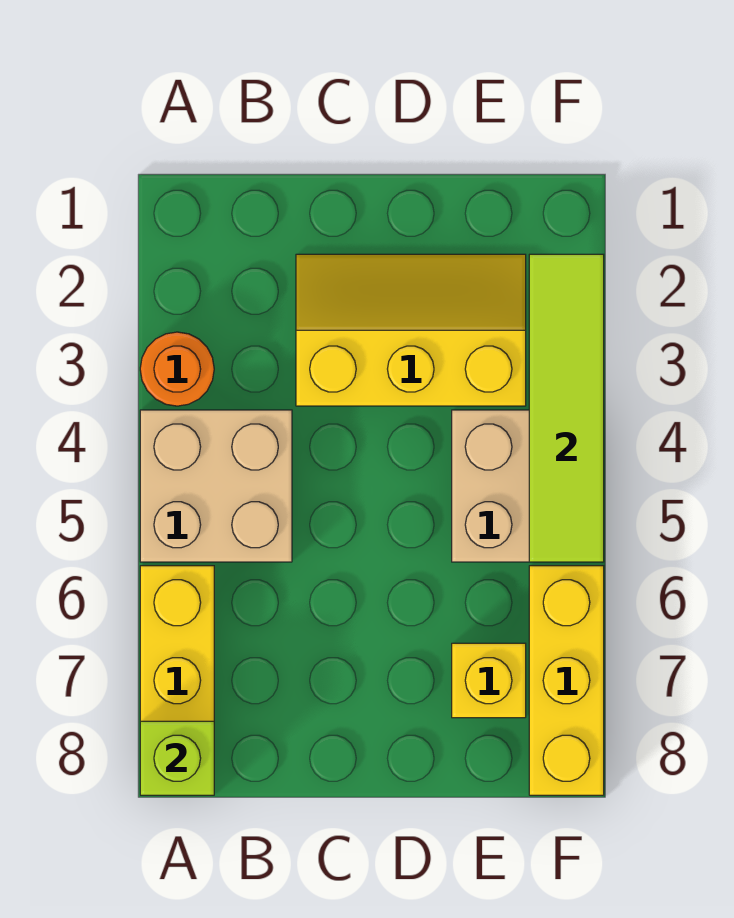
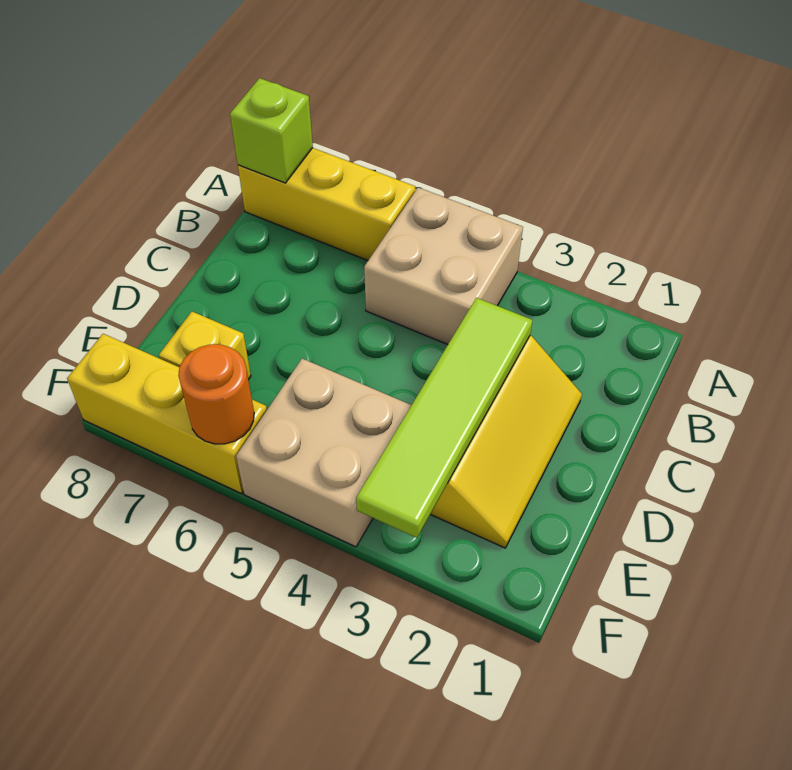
orange 1x1 round brick [140,332,214,406] -> orange 1x1 round brick moved to [178,344,254,444]
lime 1x4 tile [529,254,604,562] -> lime 1x4 tile turned to [356,298,532,538]

